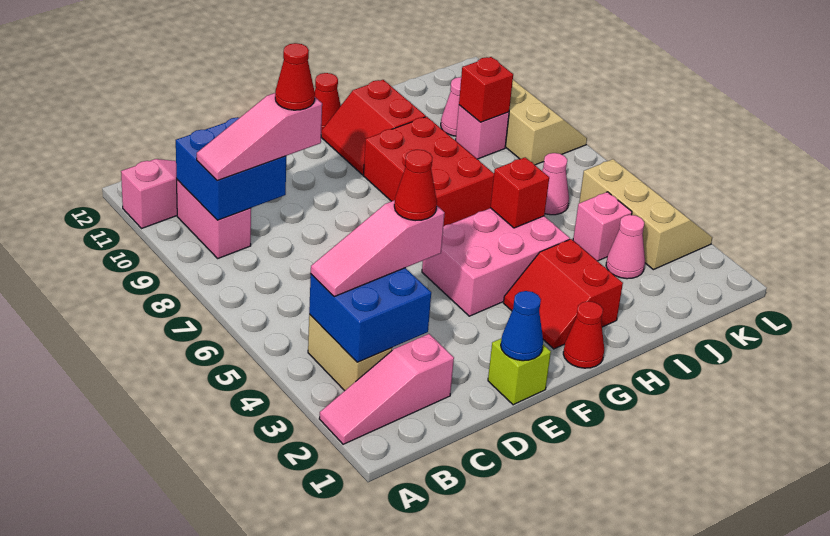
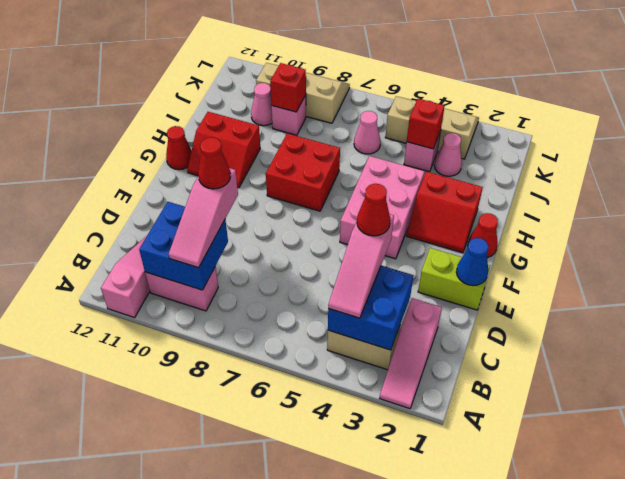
lime 1x1 brick [488,339,551,405] -> lime 1x2 brick [418,248,490,310]
red 2x3 brick [363,117,494,227] -> red 2x2 brick [266,133,340,211]
red 1x1 brick [490,157,549,228] -> red 1x1 brick moved to [407,99,445,149]

